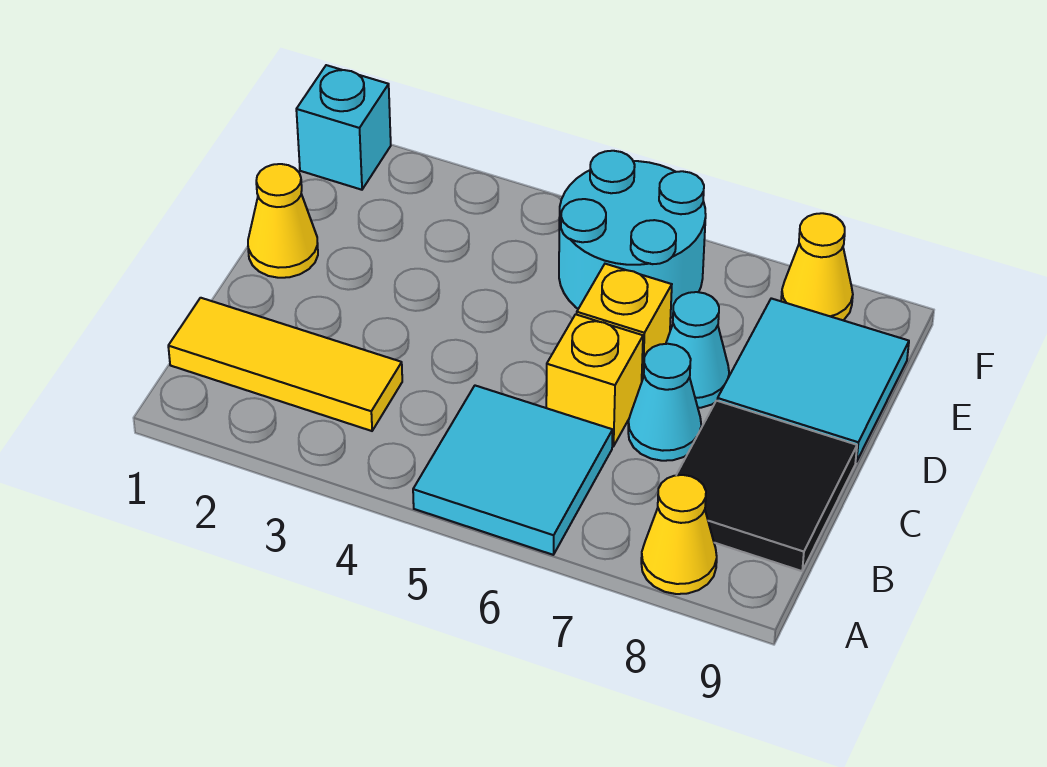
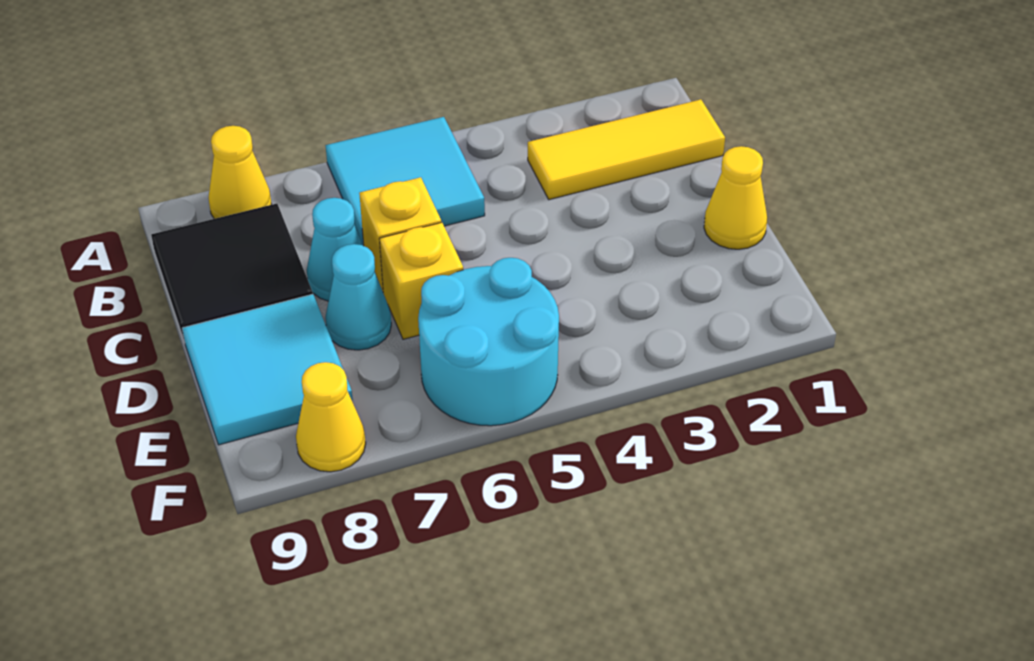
cyan 1x1 brick [296,65,391,190] -> none

